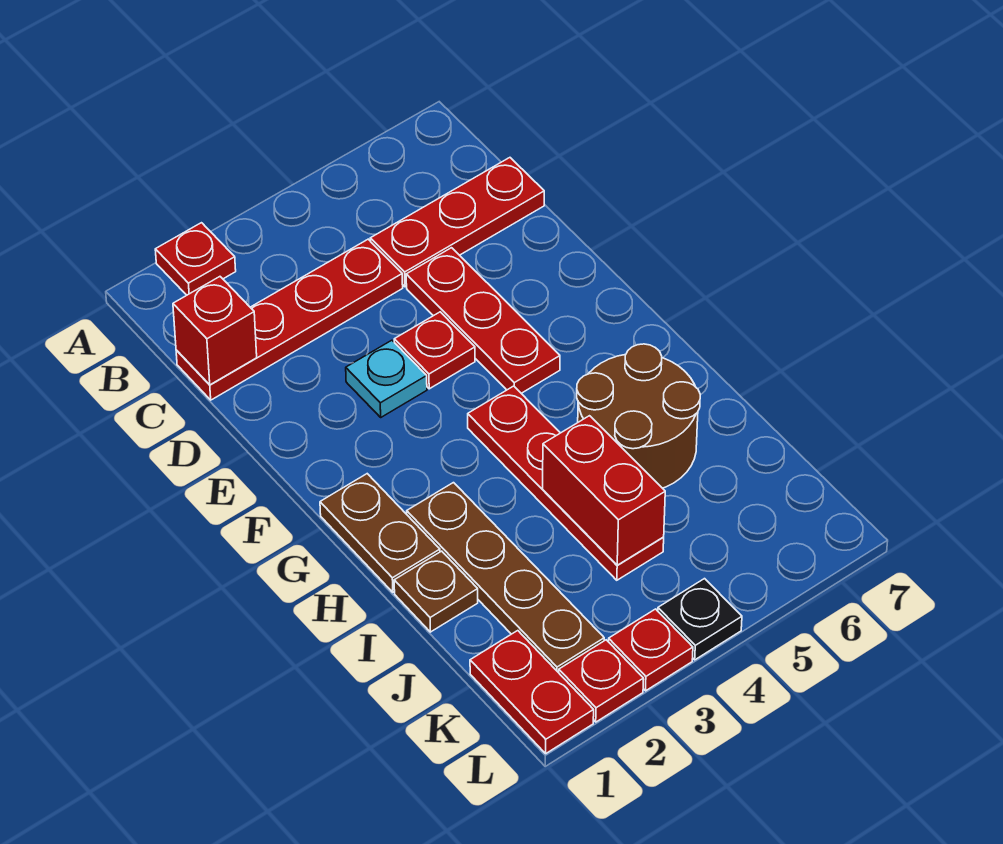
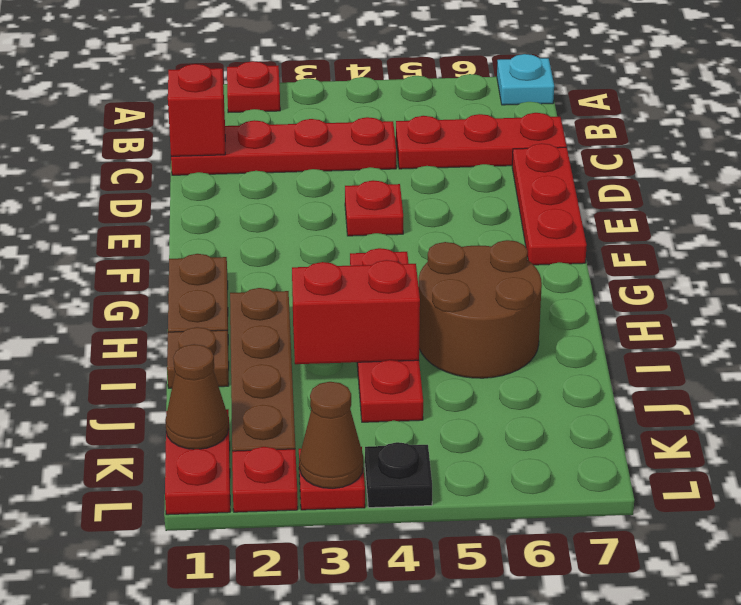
red 1x3 plate [406,248,560,393] -> red 1x3 plate moved to [512,143,587,265]
cyan 1x1 plate [346,340,427,417] -> cyan 1x1 plate moved to [497,54,554,105]
red 1x2 brick [543,416,665,565] -> red 1x2 brick turned to [292,260,420,364]
none -> brown 1x1 cone [165,344,229,449]
none -> brown 1x1 cone [299,382,363,488]

